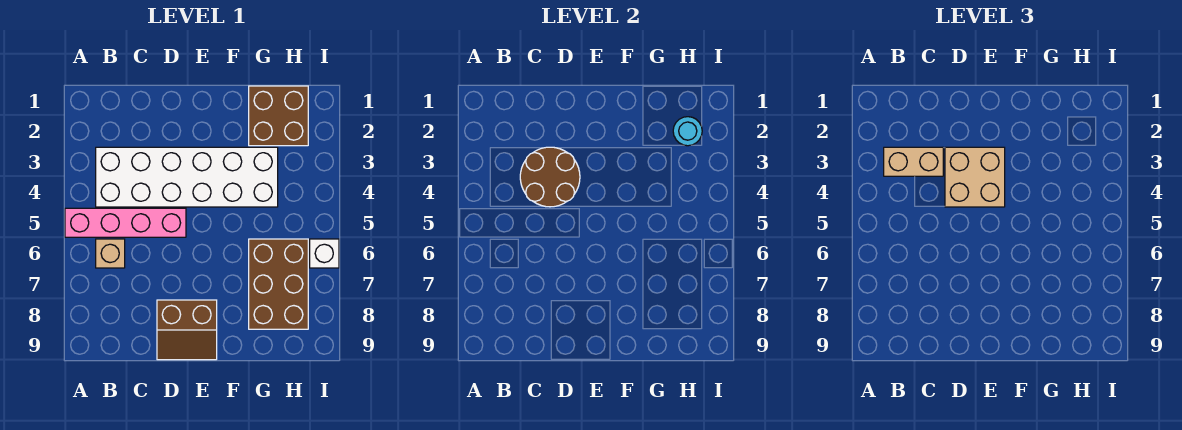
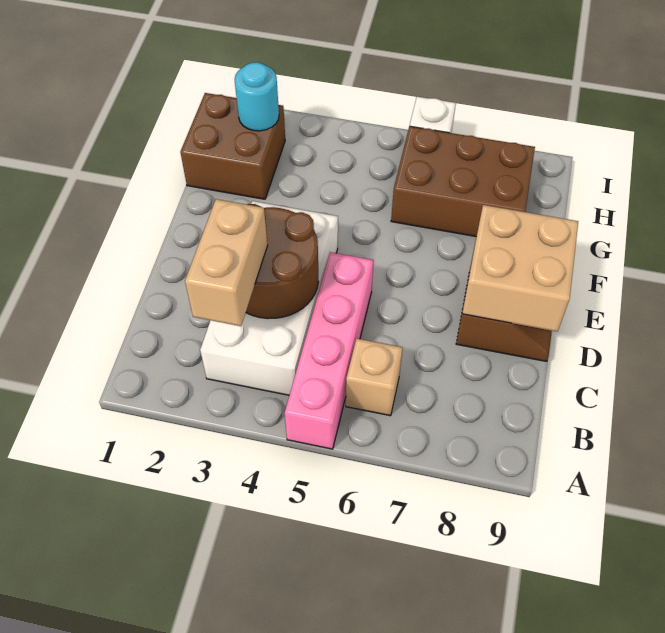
white 2x6 brick [96,147,278,207] -> white 2x4 brick [200,201,338,395]
tan 2x2 brick [945,147,1005,207] -> tan 2x2 brick moved to [462,205,578,332]

